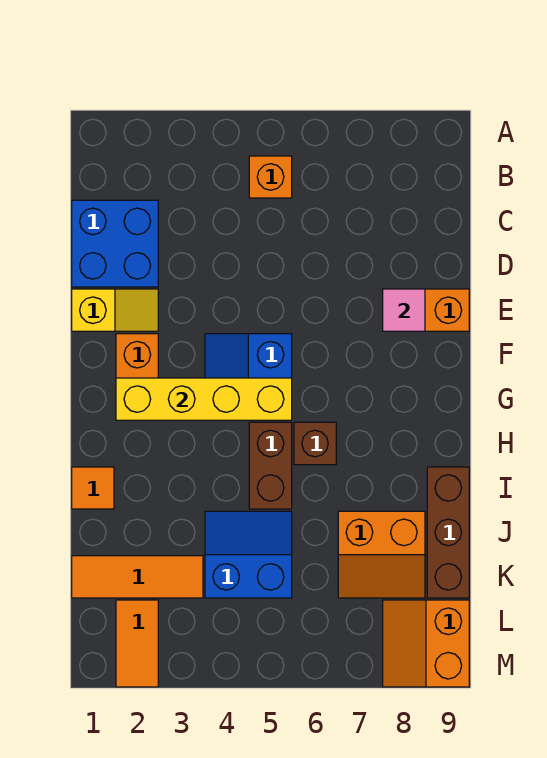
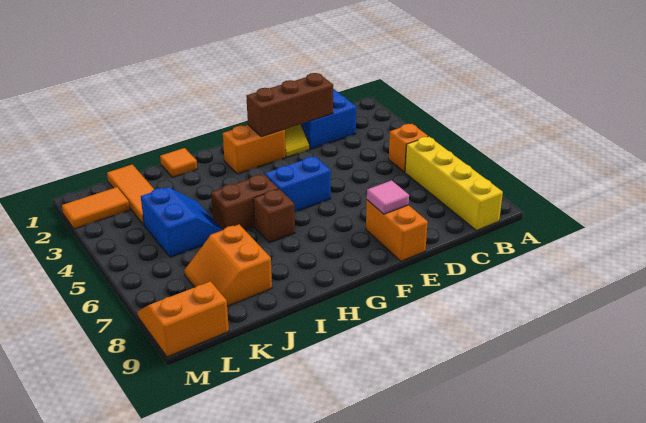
yellow 1x4 brick [116,378,292,420] -> yellow 1x4 brick moved to [405,137,503,231]
brown 1x3 brick [427,467,469,598] -> brown 1x3 brick moved to [246,73,333,137]

